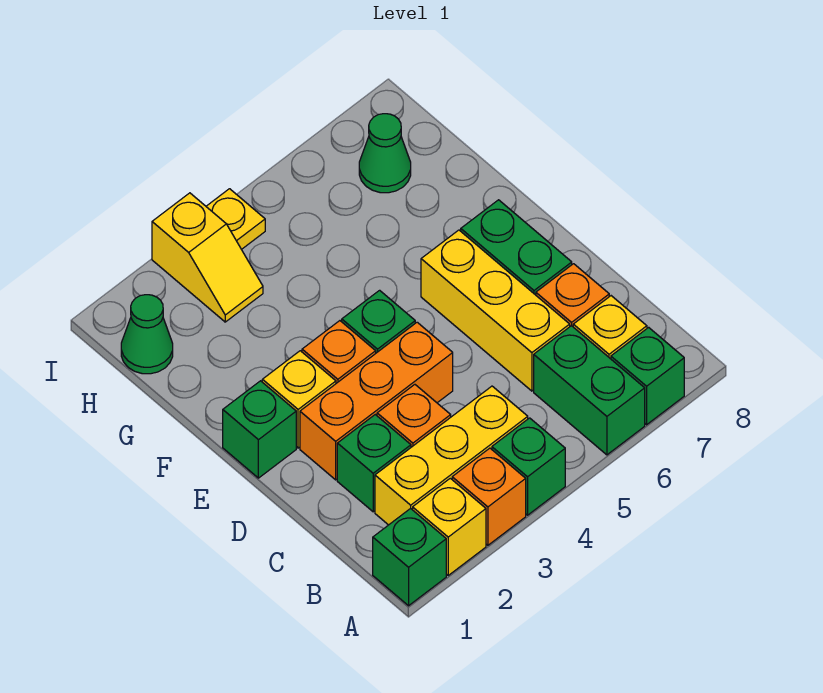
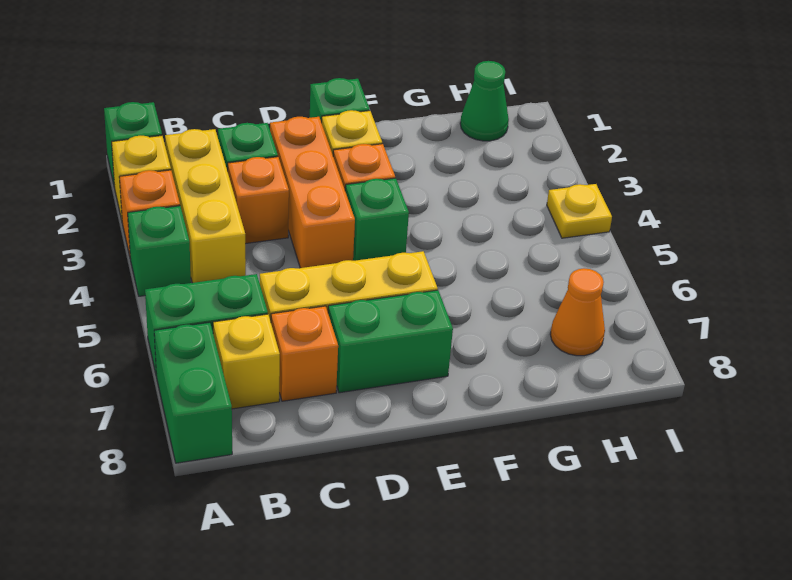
green 1x1 brick [611,327,684,425] -> green 1x2 brick [154,322,232,463]
yellow 1x2 slope [152,193,263,322] -> none
green 1x1 cone [359,114,411,193] -> orange 1x1 cone [550,268,605,356]

